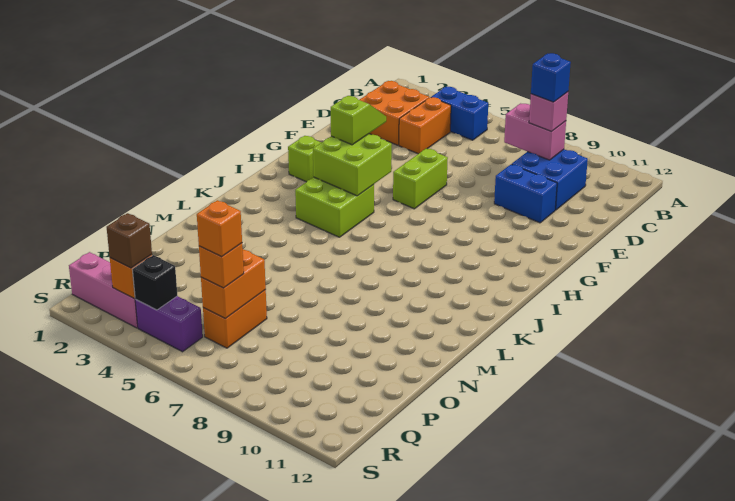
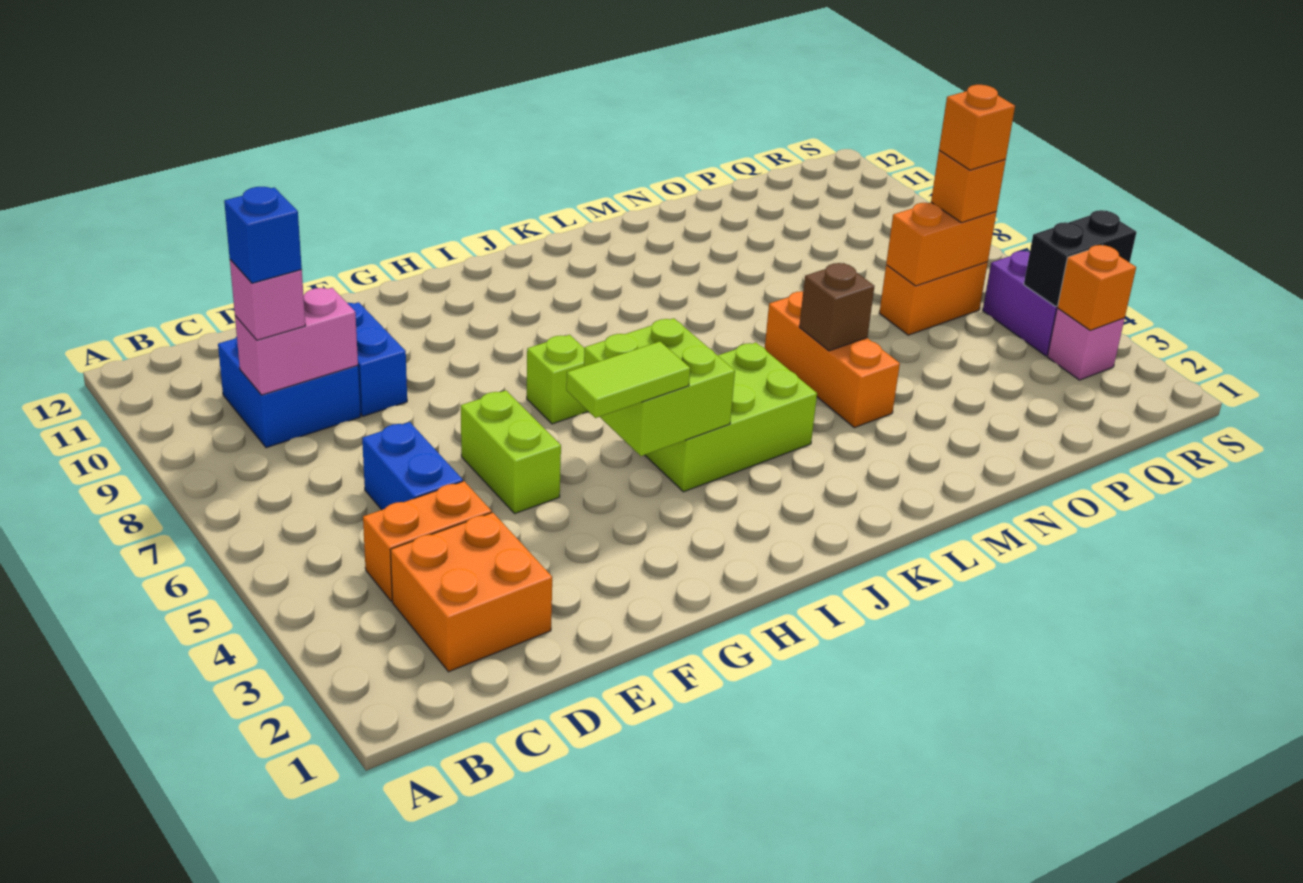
blue 1x2 brick [431,87,488,140] -> blue 1x2 brick moved to [362,422,463,510]
pink 1x2 brick [504,103,566,160] -> pink 1x2 brick turned to [235,288,358,395]
lime 1x2 brick [393,149,448,209] -> lime 1x2 brick turned to [461,390,561,514]
lime 1x2 slope [331,96,386,145] -> lime 1x2 tile [566,342,690,418]
lime 1x1 brick [288,136,321,182] -> lime 1x1 brick moved to [527,335,588,424]
lime 2x2 brick [295,177,374,237] -> lime 2x3 brick [645,343,817,492]
none -> orange 1x3 brick [765,291,900,428]
pink 1x3 brick [69,252,138,328] -> pink 1x1 brick [1047,308,1125,380]
brown 1x1 brick [107,213,152,268] -> brown 1x1 brick moved to [799,263,874,351]
black 1x1 brick [132,255,177,310] -> black 1x2 brick [1024,210,1136,306]

